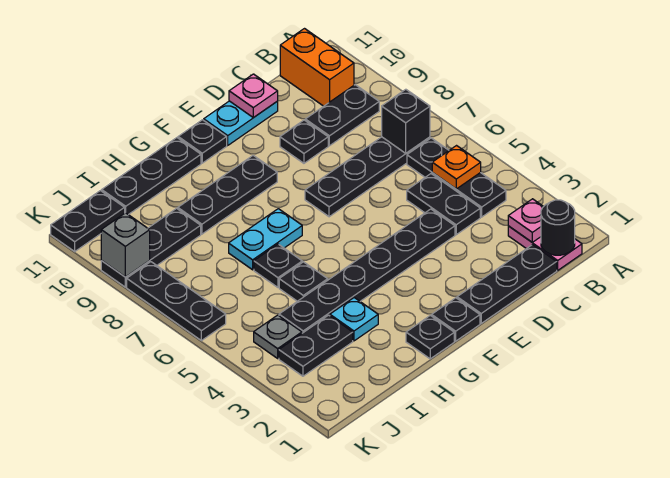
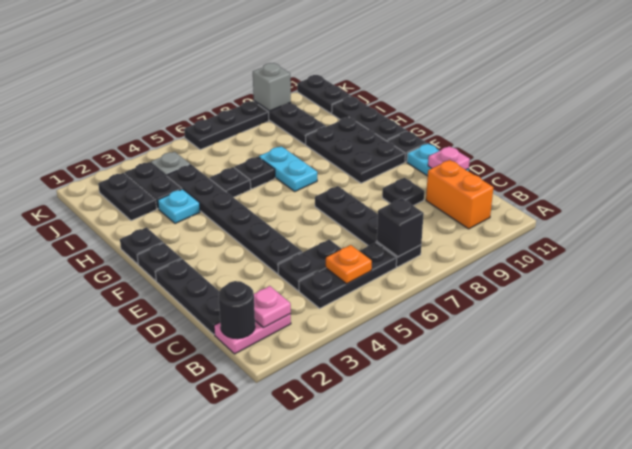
black 1x2 plate [305,85,379,146] -> black 1x2 plate moved to [98,173,157,221]
orange 1x2 brick [280,29,354,106] -> orange 1x2 brick turned to [426,160,494,229]
black 1x3 plate [178,156,277,234] -> black 2x3 plate [306,117,405,183]

